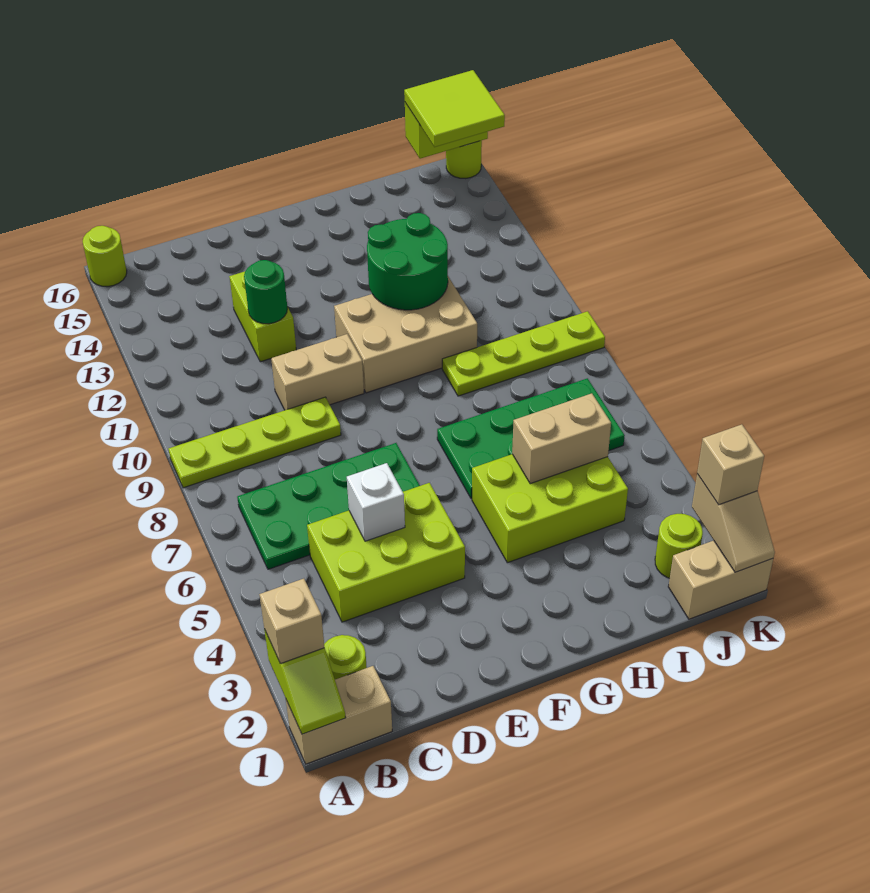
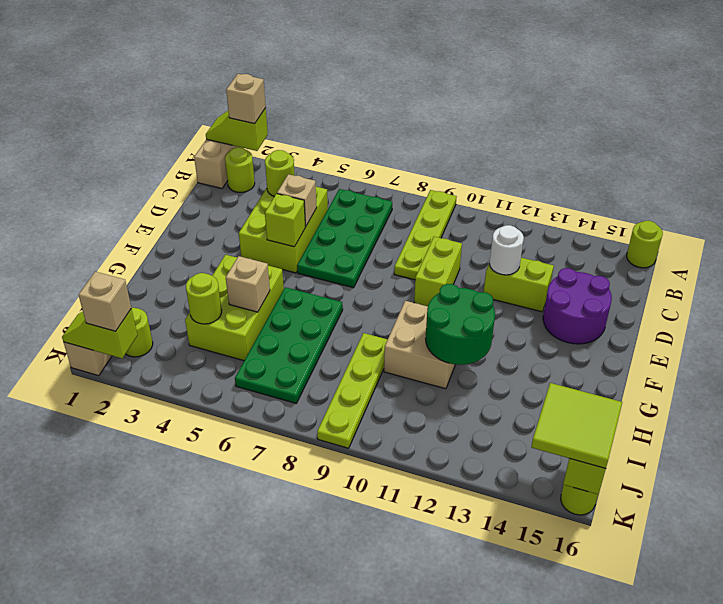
none -> lime 1x1 round brick [265,150,295,196]
white 1x1 brick [347,463,405,541] -> tan 1x1 brick [277,174,317,226]
tan 1x2 brick [271,334,364,410] -> lime 1x2 brick [414,237,462,306]
green 1x1 round brick [244,260,287,324] -> white 1x1 round brick [490,225,524,275]
none -> purple 2x2 round brick [543,268,612,344]
none -> lime 1x1 brick [265,194,306,247]
tan 2x3 brick [334,277,477,393] -> tan 2x2 brick [384,301,455,389]
tan 1x2 brick [512,393,611,484] -> tan 1x1 brick [226,256,270,312]
none -> lime 1x1 round brick [186,273,222,324]
tan 1x2 slope [692,474,775,572] -> lime 1x2 slope [62,309,137,358]

